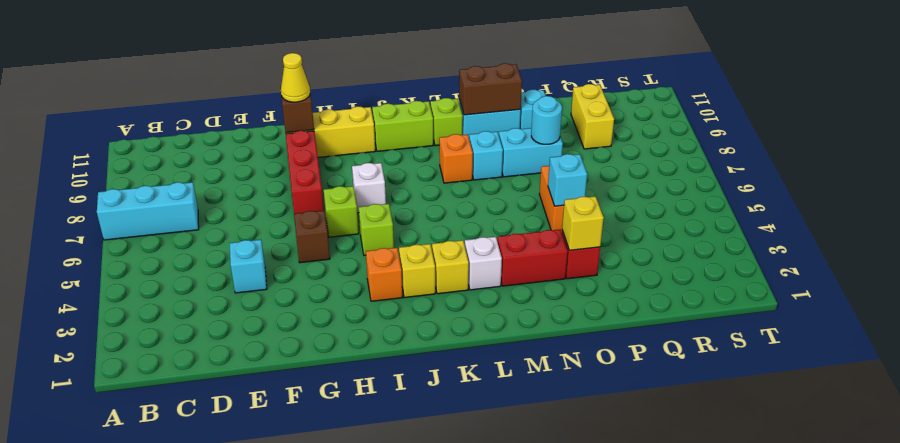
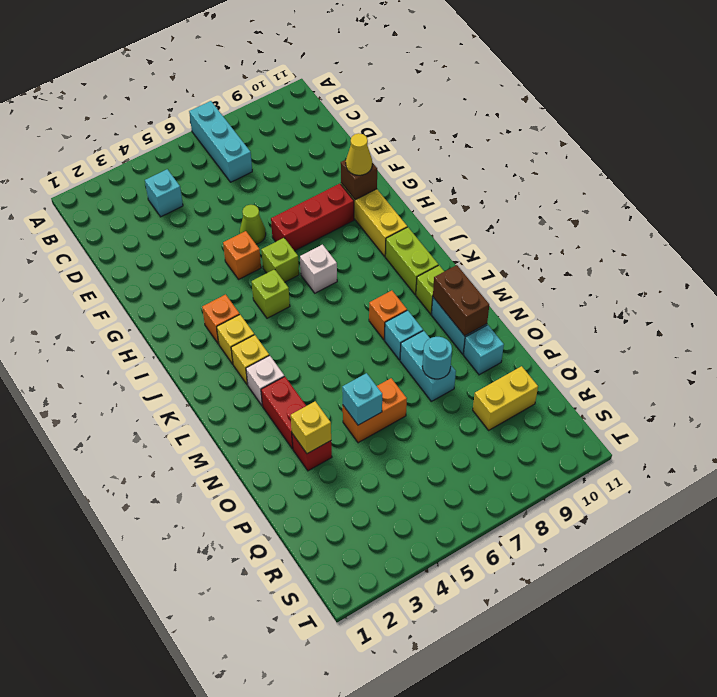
cyan 1x1 brick [229,240,267,293] -> cyan 1x1 brick moved to [145,169,183,217]
none -> lime 1x1 cone [240,205,266,244]
brown 1x1 brick [294,211,330,263] -> orange 1x1 brick [223,231,261,279]

